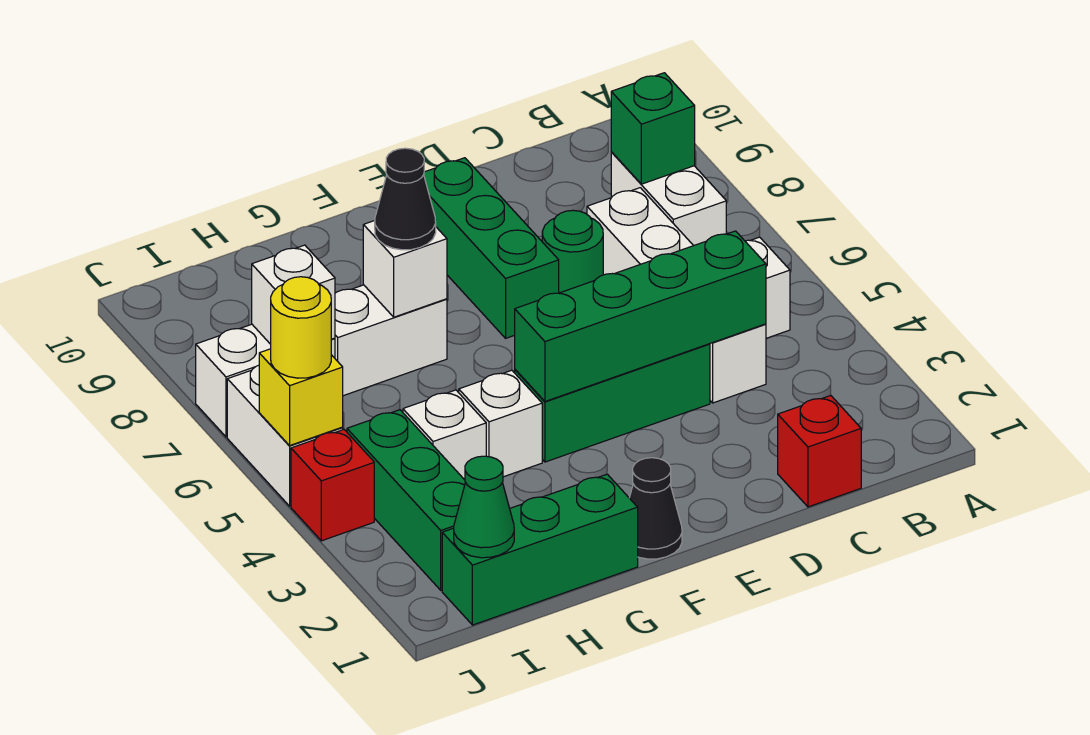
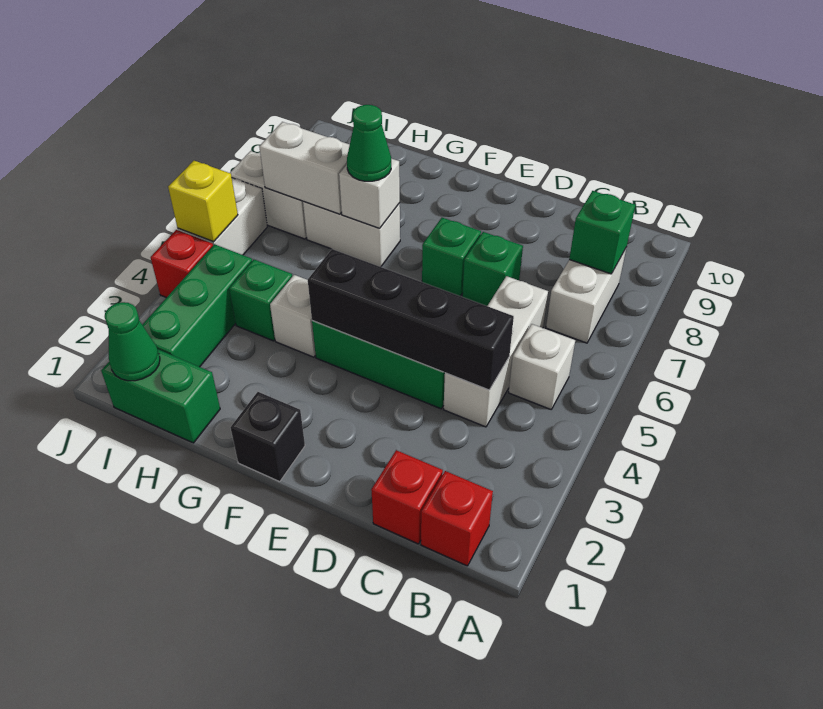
none -> red 1x1 brick [421,471,493,566]
white 1x4 brick [587,188,766,403] -> white 1x3 brick [444,276,548,427]
green 1x4 brick [515,231,766,401] -> black 1x4 brick [308,249,514,390]
green 1x1 round brick [542,210,603,293] -> green 1x1 brick [462,232,523,306]
green 1x3 brick [424,158,559,338] -> green 1x1 brick [422,218,481,296]
black 1x1 cone [630,458,682,559] -> black 1x1 brick [231,392,305,482]
green 1x3 brick [442,474,638,625] -> green 1x2 brick [101,350,220,443]
black 1x1 cone [375,148,436,250] -> green 1x1 cone [347,105,391,181]
white 1x1 brick [403,390,486,480] -> green 1x1 brick [229,260,292,341]
white 1x1 brick [252,245,335,344] -> white 1x2 brick [259,122,350,214]
yellow 1x1 round brick [271,277,331,378] -> none

